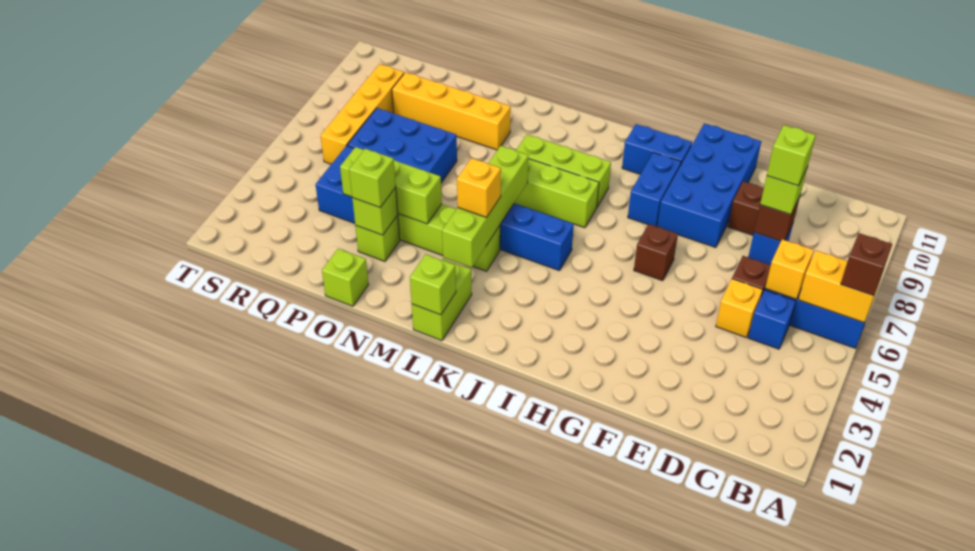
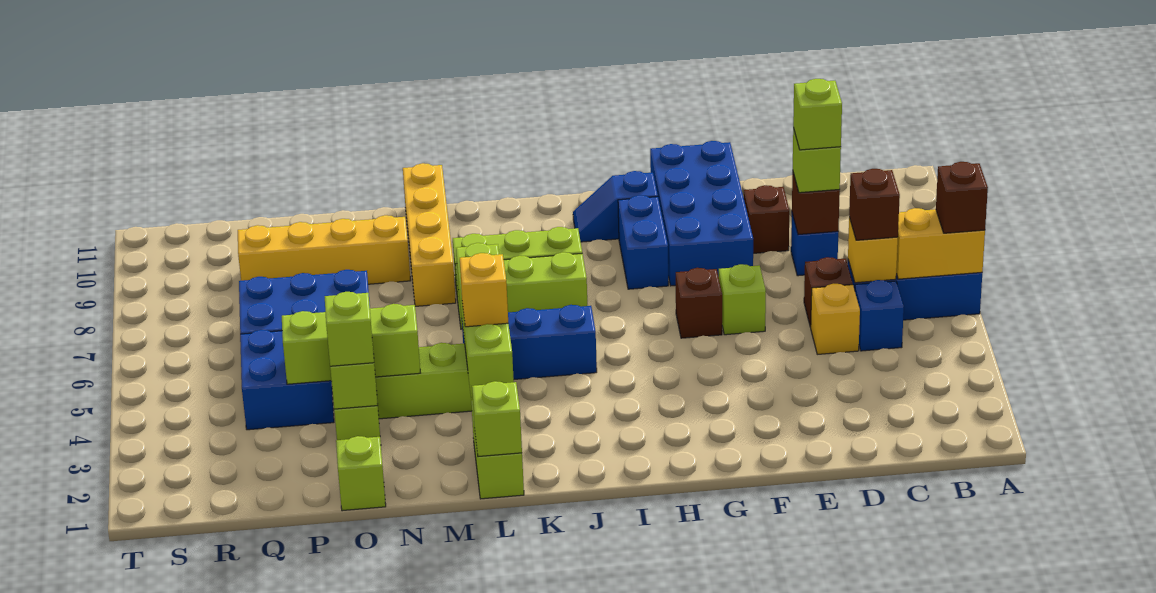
none -> brown 1x1 brick [849,169,900,240]
none -> lime 1x1 brick [719,264,766,335]
blue 1x2 brick [622,124,692,174] -> blue 1x2 slope [573,171,658,242]
yellow 1x4 brick [321,64,404,164] -> yellow 1x4 brick moved to [403,163,456,306]

